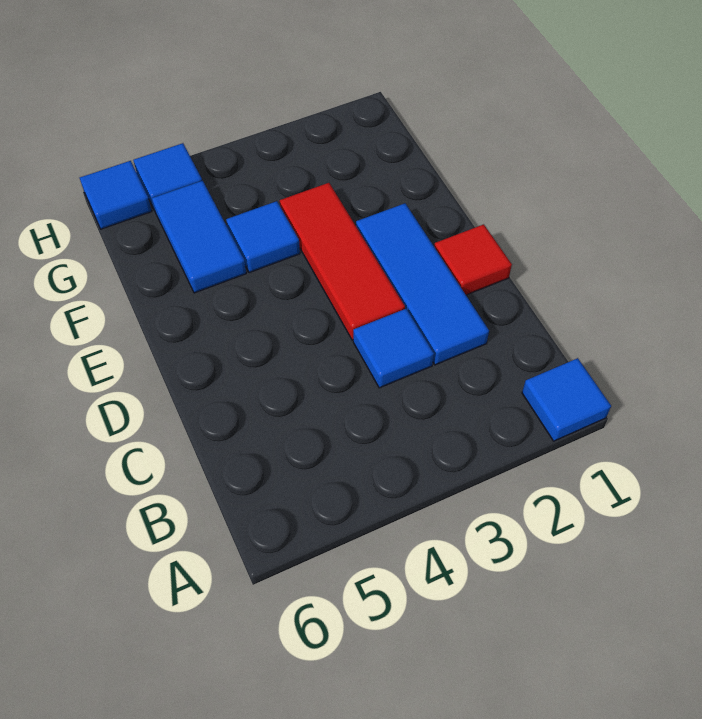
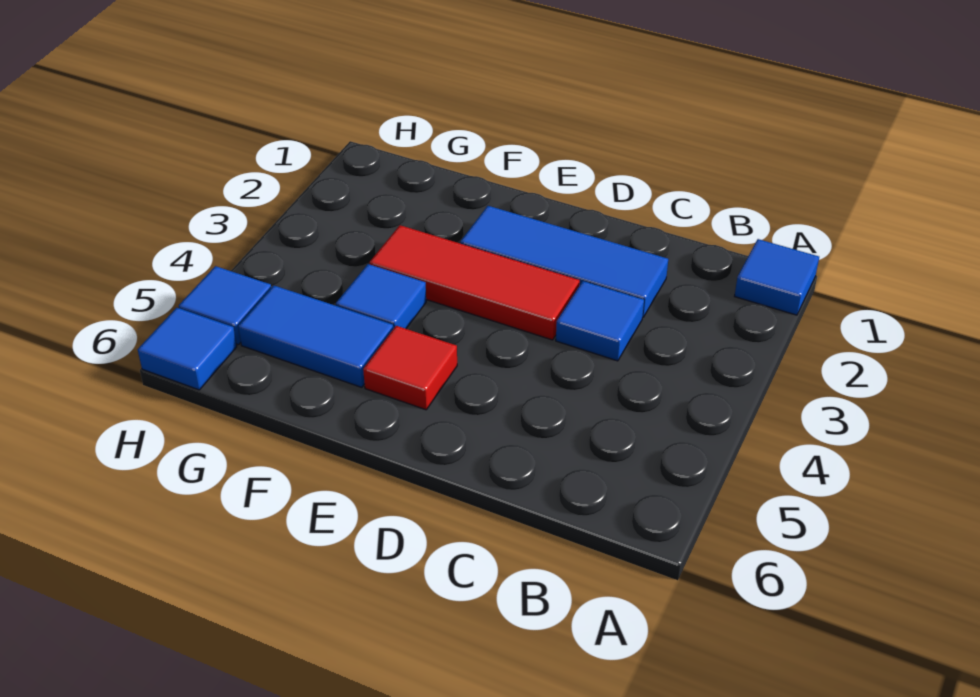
red 1x1 tile [434,224,512,295] -> red 1x1 tile moved to [363,326,457,410]

